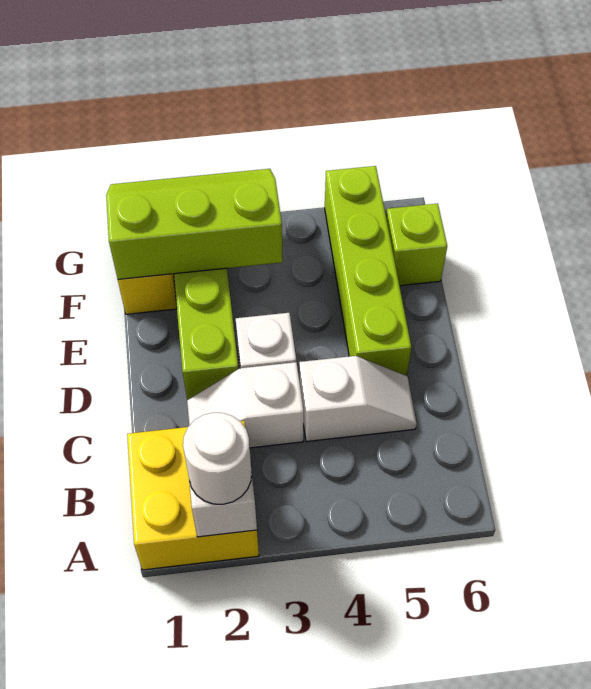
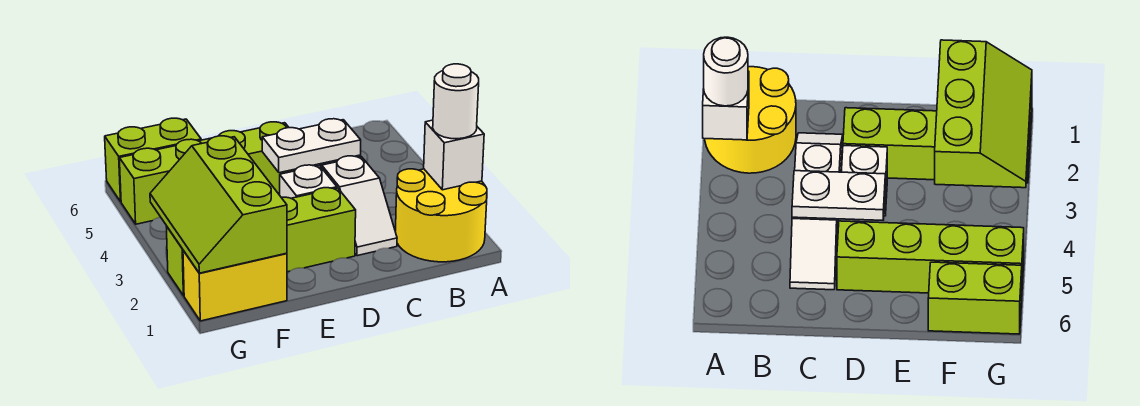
yellow 2x2 brick [127,421,259,570] -> yellow 2x2 round brick [395,169,487,262]
none -> white 1x2 plate [262,119,361,173]
lime 1x1 brick [386,203,447,286] -> lime 1x2 brick [105,118,201,202]

